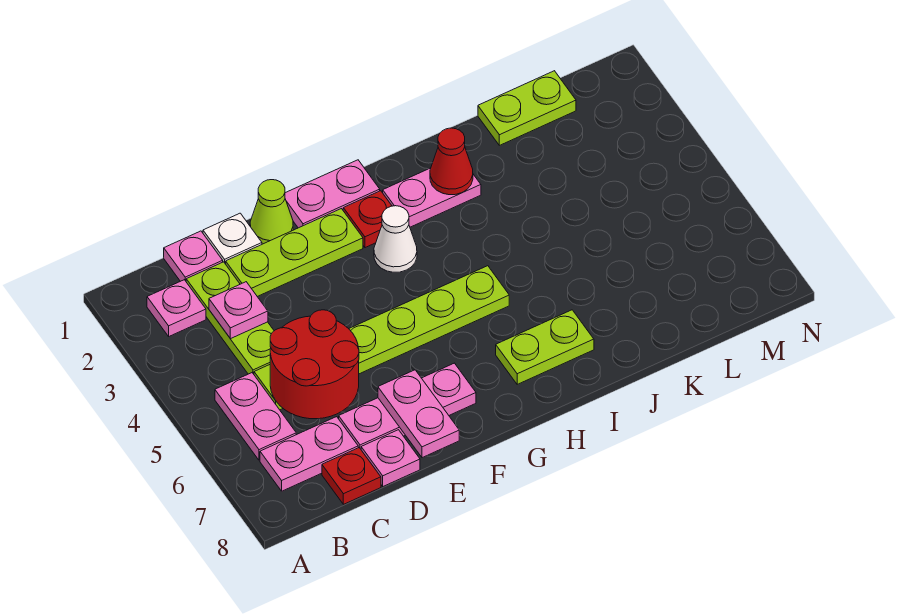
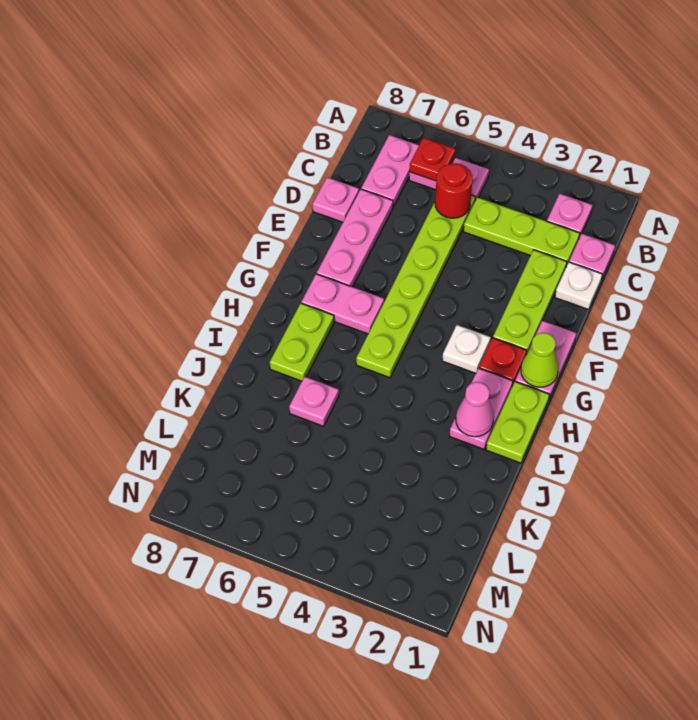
pink 1x1 plate [209,282,268,339] -> pink 1x1 plate moved to [289,377,339,426]
red 2x2 round brick [270,310,359,419] -> red 1x1 round brick [435,163,473,218]
red 1x1 plate [322,448,381,504] -> red 1x1 plate moved to [410,138,456,181]
lime 1x1 cone [250,180,293,244] -> lime 1x1 cone moved to [521,333,559,387]
pink 1x2 plate [378,370,459,458] -> pink 1x2 plate moved to [301,274,384,334]
white 1x1 cone [374,206,417,272] -> white 1x1 plate [442,325,491,373]
red 1x1 cone [430,128,473,195] -> pink 1x1 cone [456,382,494,437]
lime 1x2 plate [478,71,576,145] -> lime 1x2 plate moved to [486,382,549,463]

